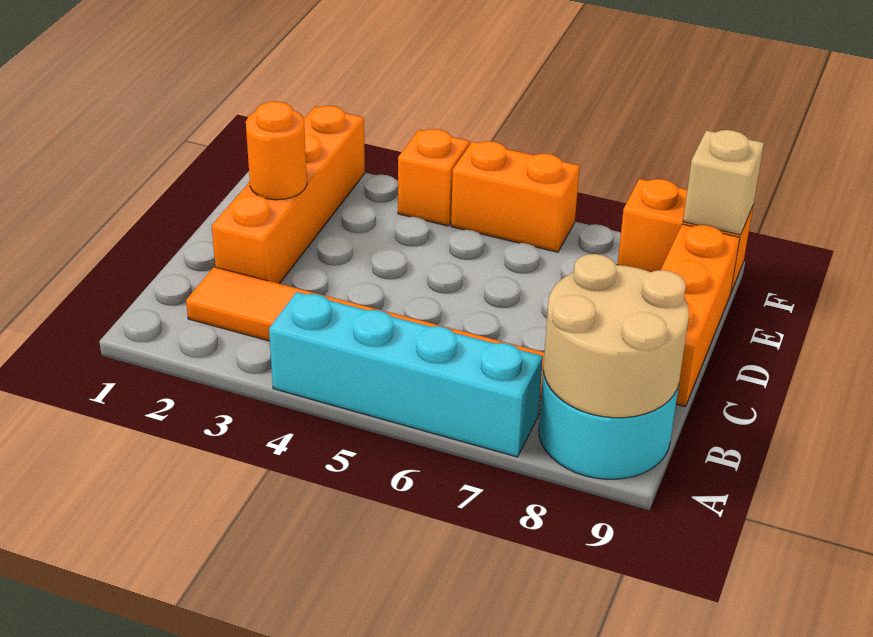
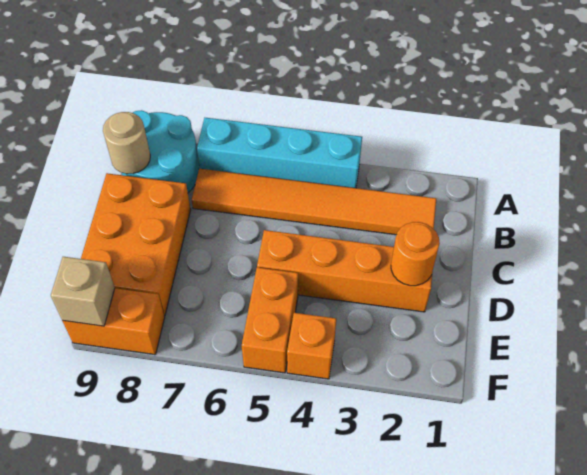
tan 2x2 round brick [543,254,689,418] -> tan 1x1 round brick [103,112,150,174]
orange 1x4 brick [212,106,365,284] -> orange 1x4 brick turned to [257,230,433,312]
orange 1x3 brick [661,224,740,406] -> orange 2x3 brick [81,173,191,316]
orange 1x2 brick [451,141,580,252] -> orange 1x2 brick turned to [242,267,298,373]

